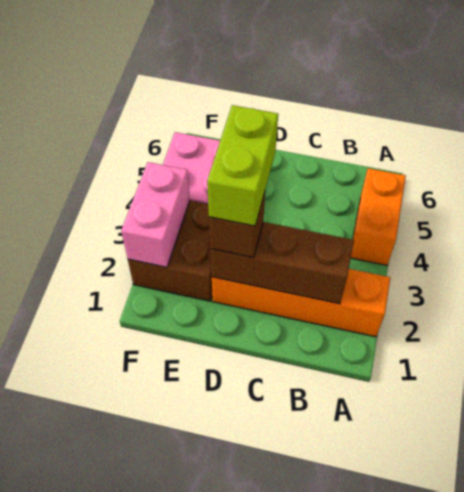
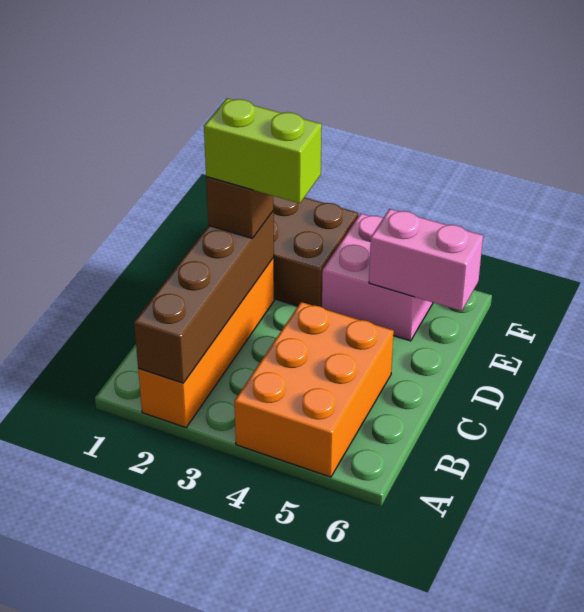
orange 1x2 brick [351,168,406,265] -> orange 2x3 brick [234,302,394,477]
brown 1x3 brick [210,222,354,304] -> brown 1x4 brick [134,212,274,383]
pink 1x2 brick [121,162,190,267] -> pink 1x2 brick moved to [369,209,483,311]

